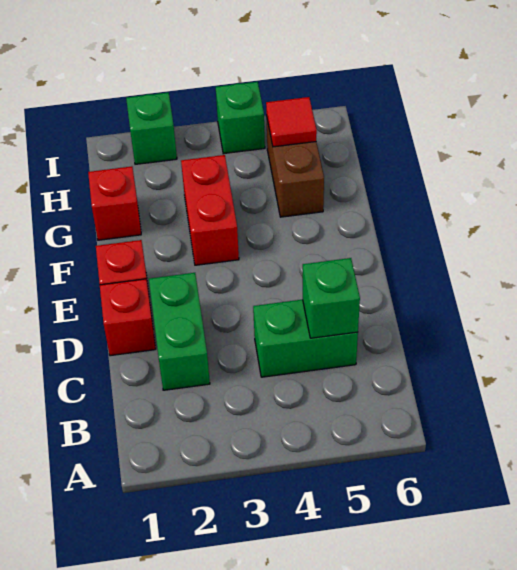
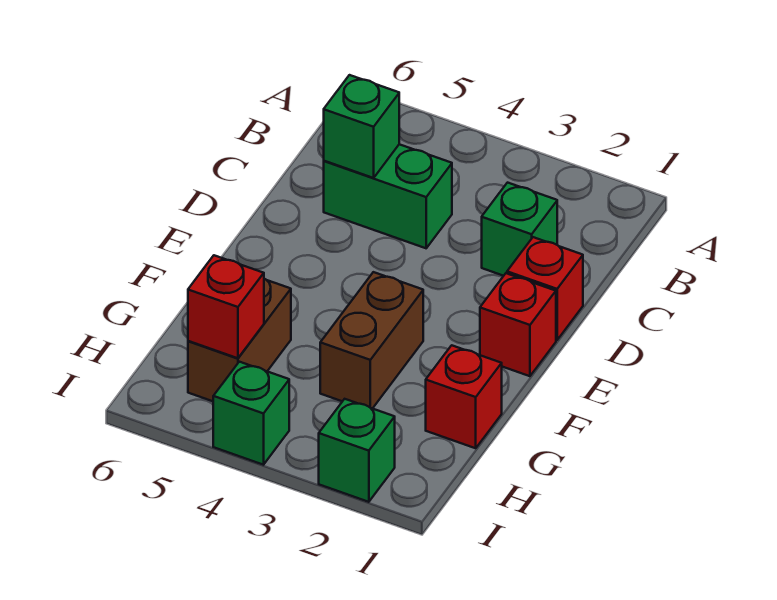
green 1x2 brick [149,273,210,390] -> green 1x1 brick [482,183,557,276]
red 1x2 brick [181,155,239,265] -> brown 1x2 brick [320,272,423,409]
red 1x1 tile [266,97,317,147] -> red 1x1 brick [188,255,264,358]

